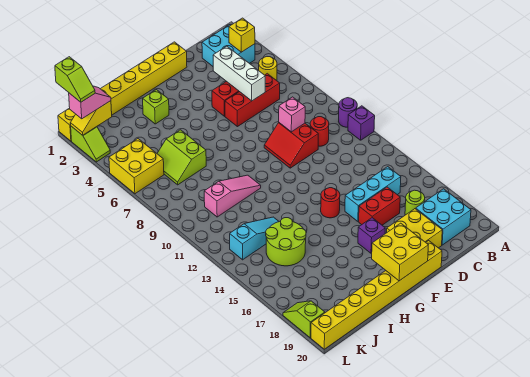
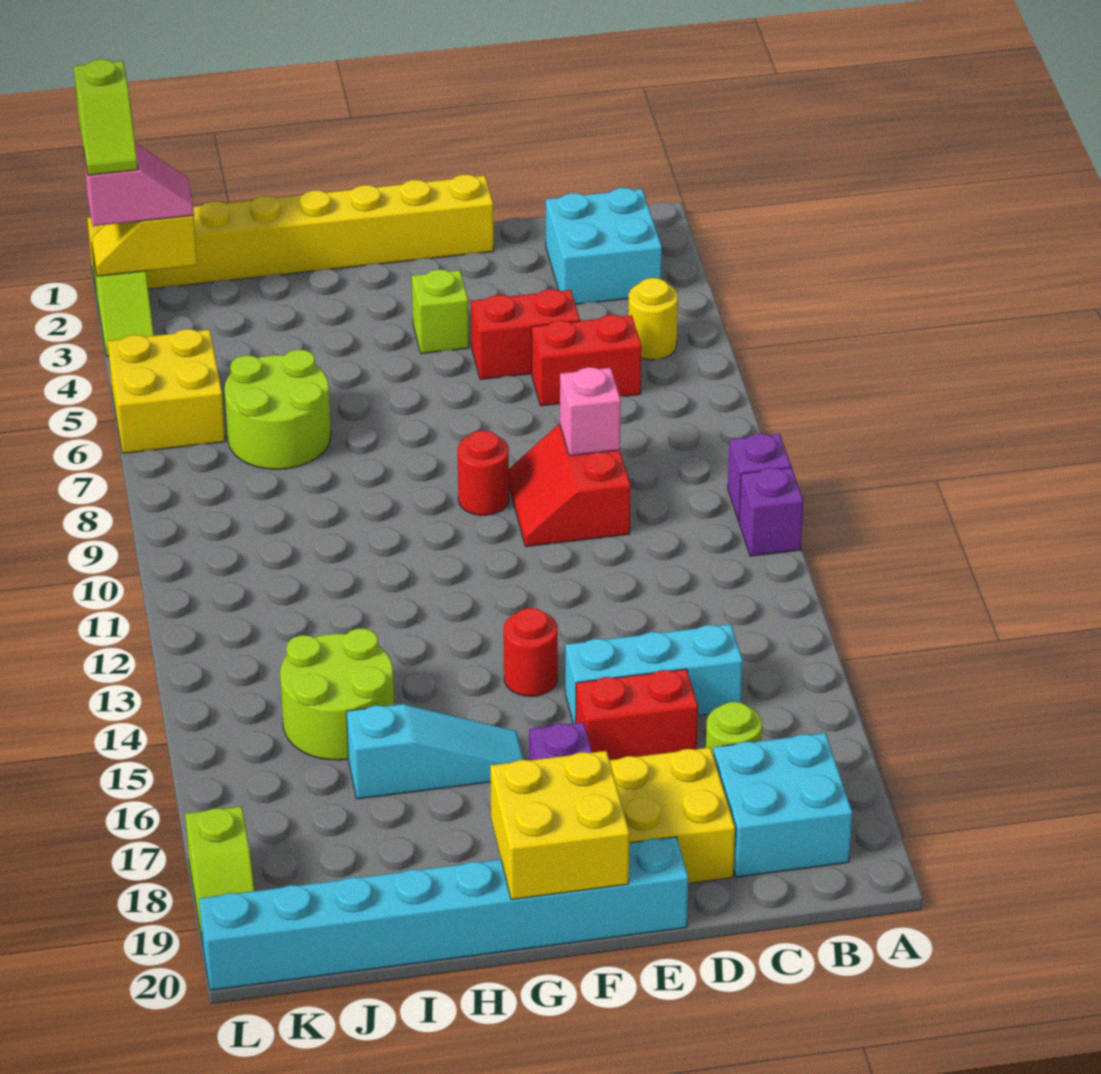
purple 1x1 round brick [339,98,357,127] -> purple 1x1 brick [728,434,791,521]
yellow 1x1 brick [229,18,255,52] -> none
red 1x3 brick [225,74,280,127] -> red 1x2 brick [531,315,642,406]
red 1x1 round brick [310,117,329,146] -> red 1x1 round brick moved to [457,431,509,515]
white 1x3 brick [213,46,265,101] -> none
yellow 1x8 brick [311,241,442,349] -> cyan 1x8 brick [199,837,688,990]
lime 1x1 brick [143,90,169,124] -> lime 1x1 brick moved to [412,269,469,354]
pink 1x3 slope [204,175,261,217] -> none
lime 2x2 slope [157,130,206,185] -> lime 2x2 round brick [224,350,331,469]
cyan 1x3 slope [230,217,279,260] -> cyan 1x3 slope moved to [346,704,524,799]
lime 1x2 slope [283,301,325,338] -> lime 1x2 slope turned to [185,807,255,945]

